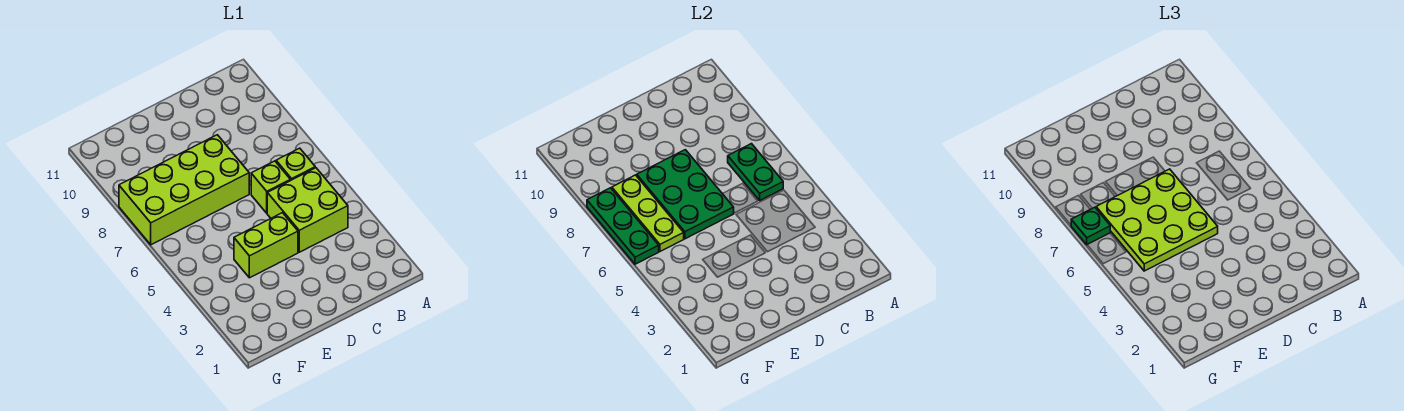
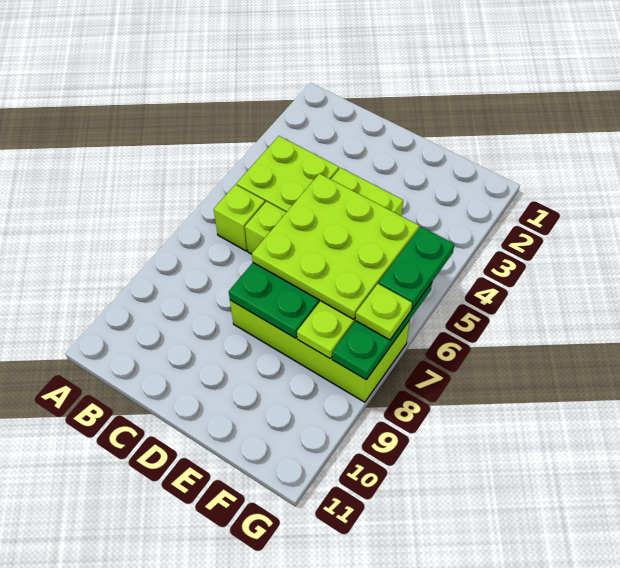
green 1x2 plate [728,144,783,200] -> green 1x2 plate moved to [379,227,454,309]
green 1x1 plate [1071,207,1110,245] -> lime 1x1 plate [356,284,412,340]

